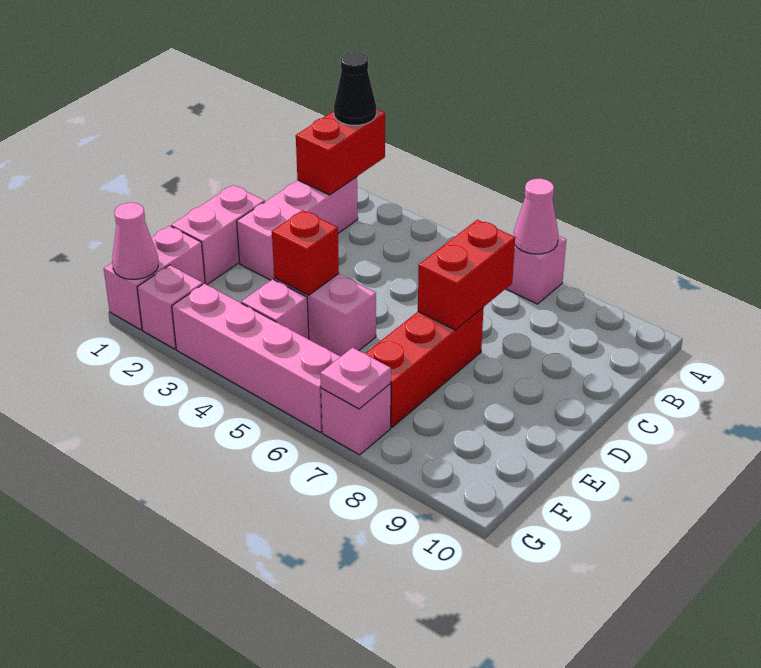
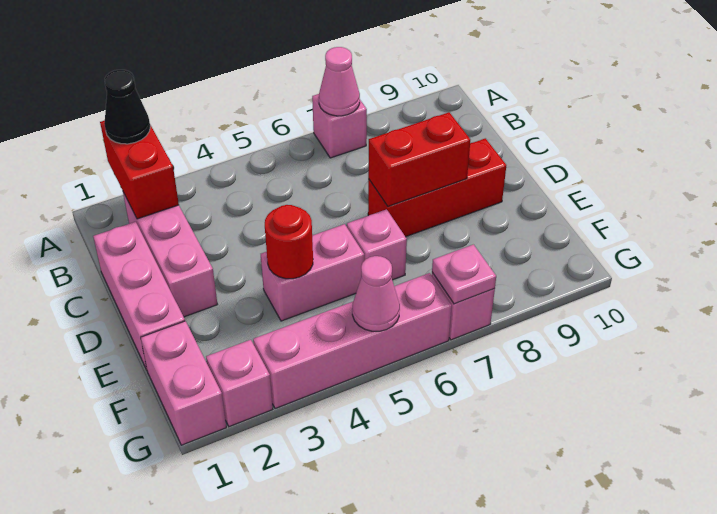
red 1x2 brick [418,220,515,330] -> red 1x2 brick turned to [368,112,470,206]
pink 1x2 brick [171,185,265,285] -> pink 1x3 brick [93,222,185,370]
red 1x3 brick [365,308,484,427] -> red 1x3 brick turned to [368,138,506,237]
red 1x1 brick [272,210,339,295] -> red 1x1 round brick [265,205,313,279]
pink 1x1 brick [241,279,309,339] -> pink 1x1 brick moved to [347,209,407,280]
pink 1x1 cone [112,203,158,279] -> pink 1x1 cone moved to [352,256,400,331]

